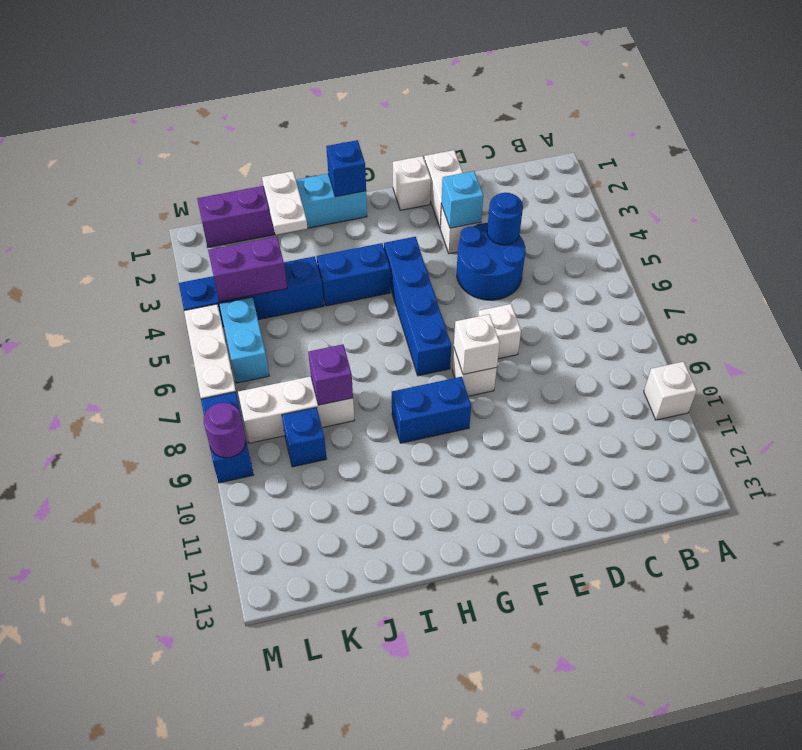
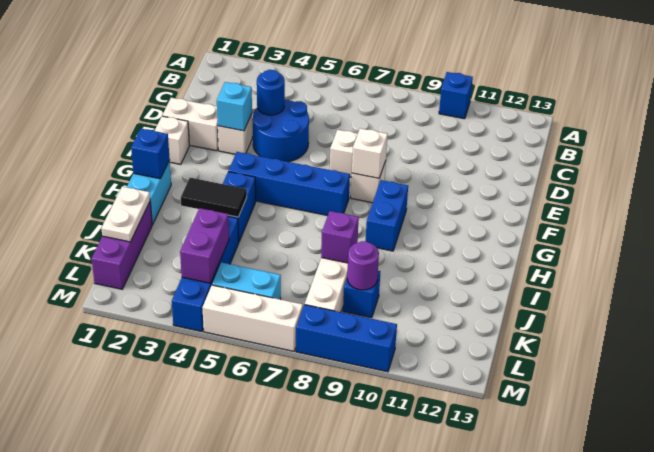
white 1x1 brick [644,362,697,420] -> blue 1x1 brick [439,72,473,119]
none -> black 1x2 tile [181,178,247,217]
white 1x2 plate [262,171,307,235] -> white 1x2 plate turned to [101,186,150,242]
blue 1x2 brick [201,392,253,483] -> blue 1x3 brick [296,305,397,372]
purple 1x1 round brick [204,403,246,458] -> purple 1x1 round brick moved to [347,241,379,290]

